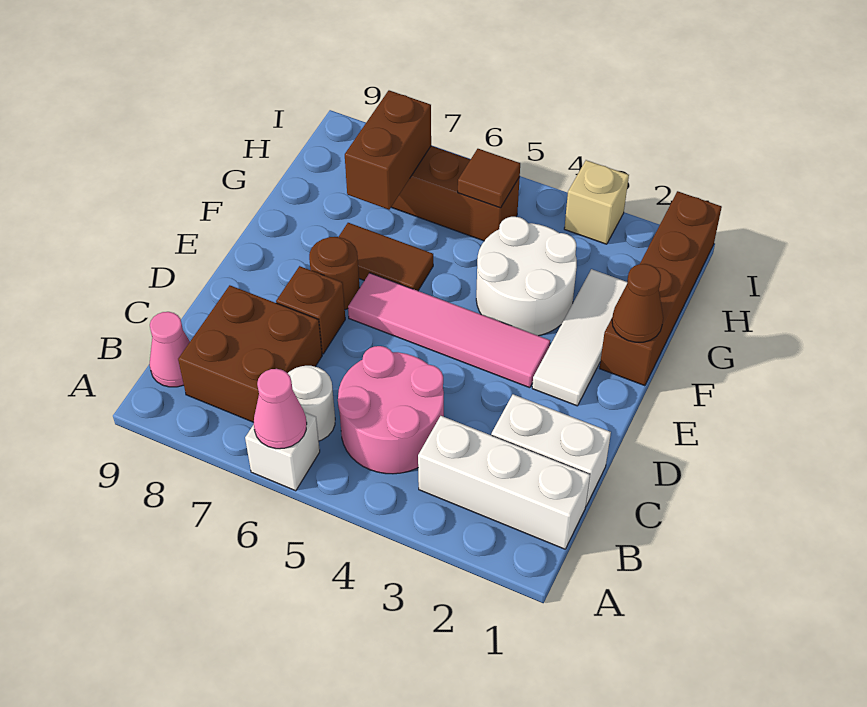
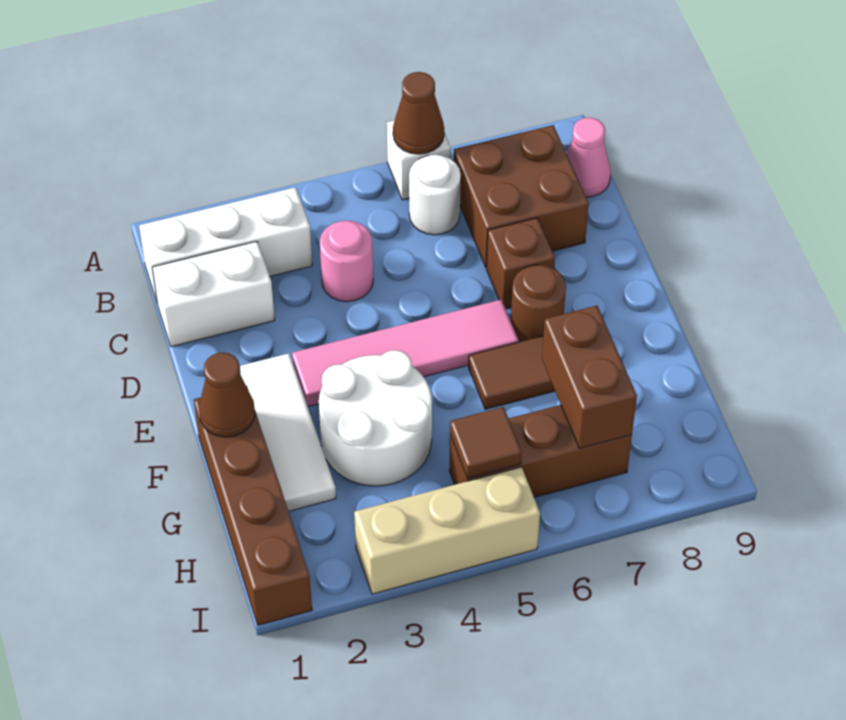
pink 1x1 cone [254,369,307,449] -> brown 1x1 cone [393,72,444,154]
pink 2x2 round brick [338,346,444,474] -> pink 1x1 round brick [320,221,373,302]
tan 1x1 brick [564,160,629,244] -> tan 1x3 brick [354,467,540,594]

